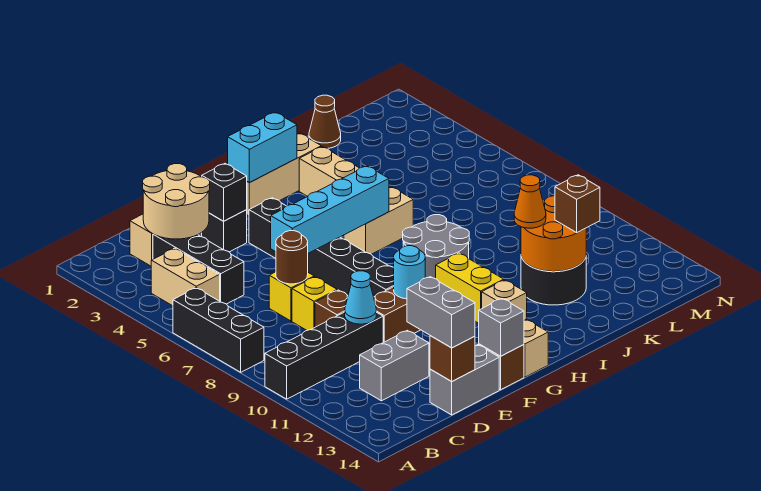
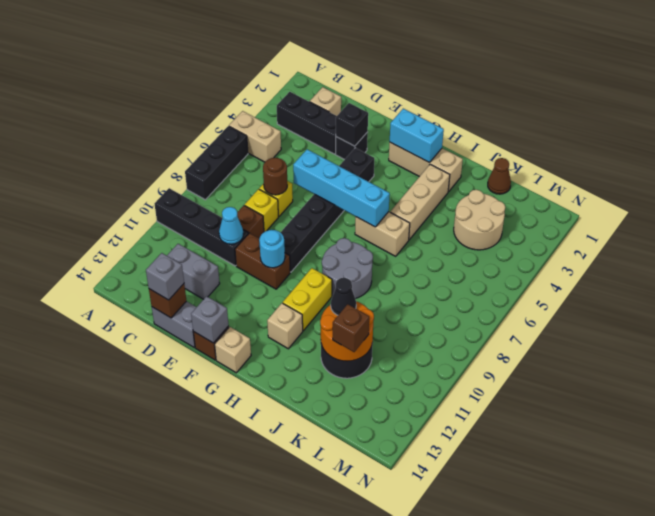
tan 1x2 brick [151,248,220,306] -> tan 1x2 brick turned to [229,111,281,162]
tan 2x2 round brick [143,164,210,239] -> tan 2x2 round brick moved to [454,190,505,250]
black 1x3 brick [153,234,244,304] -> black 1x3 brick turned to [277,92,336,154]
grey 1x2 brick [407,277,475,348] -> grey 1x1 brick [146,253,184,300]
orange 1x1 cone [514,175,546,228] -> black 1x1 cone [330,278,356,315]

